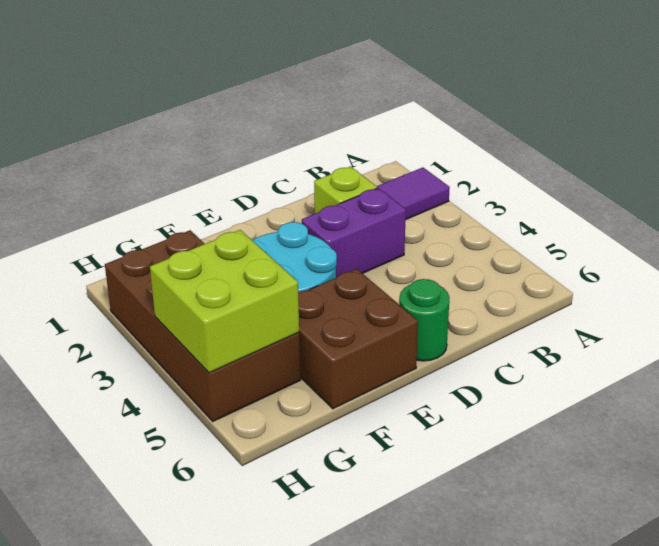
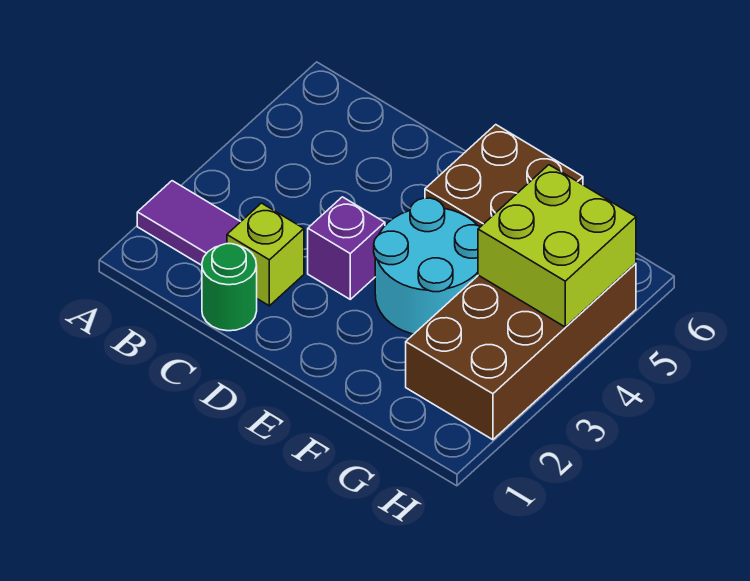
purple 1x2 brick [302,188,406,278] -> purple 1x1 brick [308,197,385,299]
green 1x1 round brick [399,279,449,361] -> green 1x1 round brick moved to [202,244,257,331]

